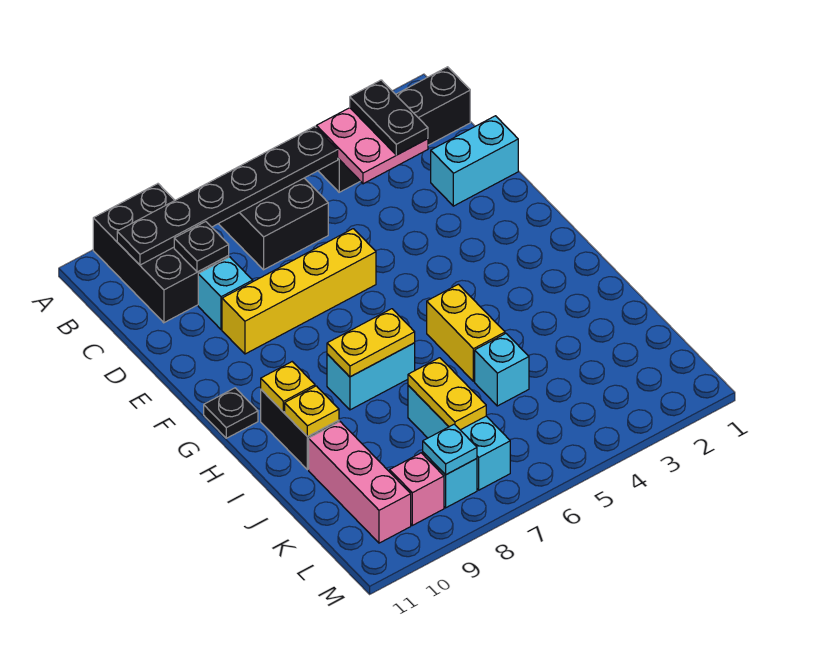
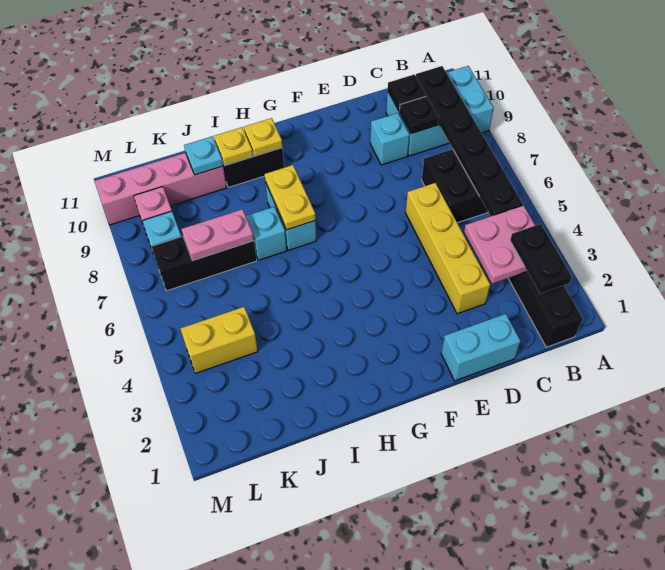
black 2x3 brick [93,184,229,323] -> cyan 2x3 brick [386,66,494,156]
black 1x2 plate [350,80,428,155] -> black 1x2 plate turned to [510,224,572,294]
cyan 1x2 brick [431,116,518,206] -> cyan 1x2 brick turned to [441,314,521,381]
yellow 1x4 brick [222,229,376,354] -> yellow 1x4 brick moved to [406,183,490,314]
black 1x1 plate [204,388,258,438] -> black 1x1 plate moved to [388,74,426,111]
yellow 1x2 brick [427,284,505,381] -> yellow 1x2 brick moved to [181,307,258,373]
cyan 1x1 brick [475,334,529,406] -> cyan 1x1 brick moved to [246,207,287,260]
cyan 1x3 brick [408,386,510,490] -> black 1x3 brick [152,236,257,291]
yellow 1x2 plate [408,358,486,430] -> pink 1x2 plate [181,209,254,261]
pink 1x3 brick [309,422,411,543] -> pink 1x4 brick [94,153,227,225]
cyan 1x1 plate [423,424,477,475] -> cyan 1x1 plate moved to [184,136,223,175]

